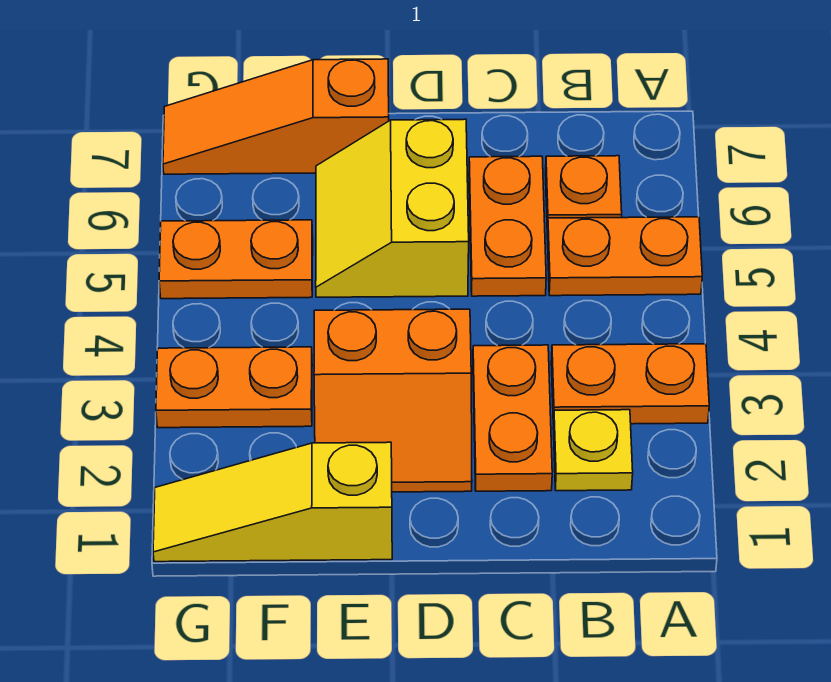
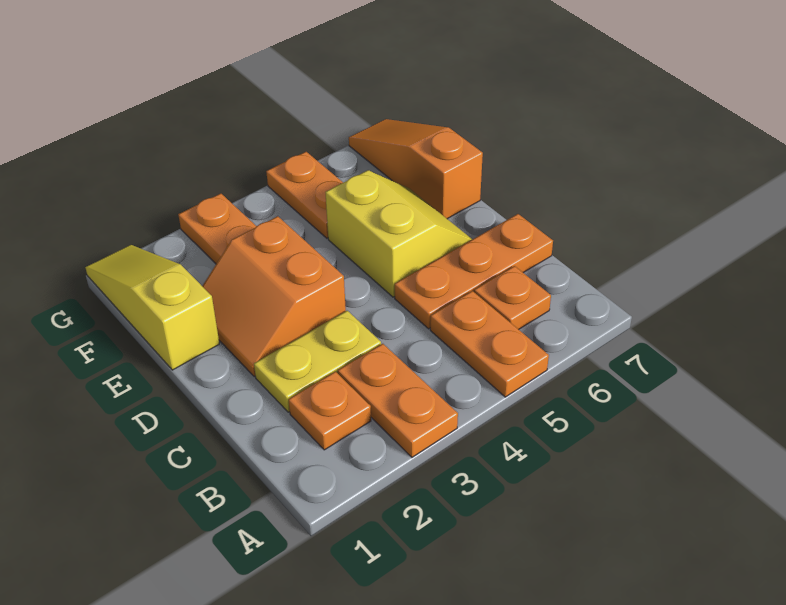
yellow 1x1 plate [553,410,633,491] -> orange 1x1 plate [288,372,371,450]
orange 1x2 plate [473,345,552,491] -> yellow 1x2 plate [254,311,381,412]
orange 1x2 plate [469,156,546,296] -> orange 1x3 plate [395,214,553,329]
yellow 2x2 slope [316,119,469,297] -> yellow 2x2 slope turned to [325,170,472,297]

